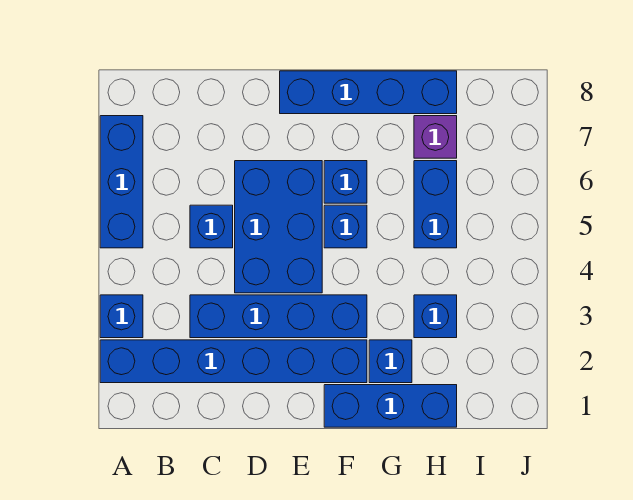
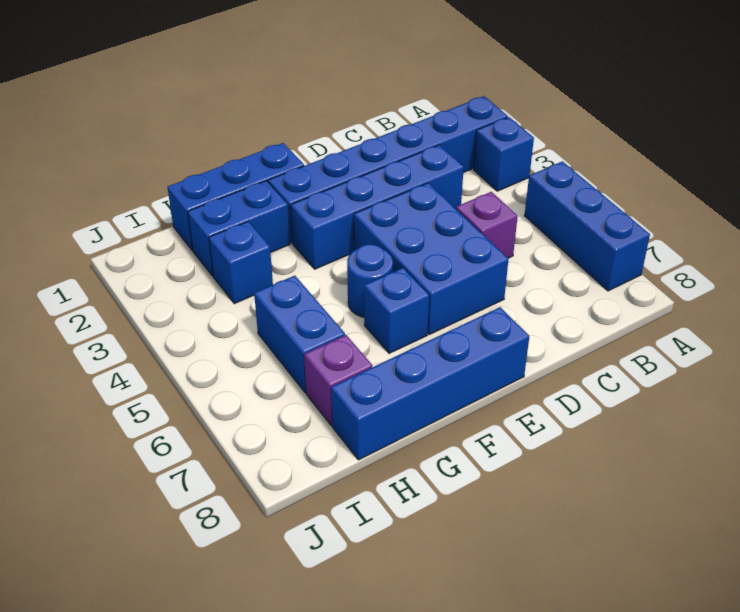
blue 1x1 brick [190,205,233,248] -> purple 1x1 brick [456,192,518,258]
blue 1x1 brick [324,205,367,248] -> blue 1x1 round brick [347,244,393,317]
blue 1x1 brick [369,340,412,383] -> blue 1x2 brick [188,181,290,276]

